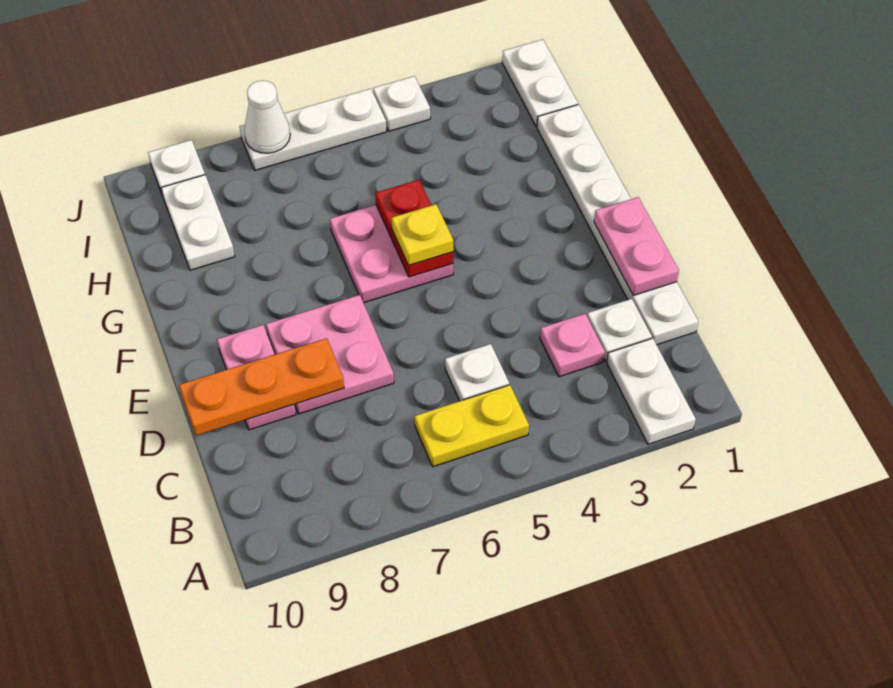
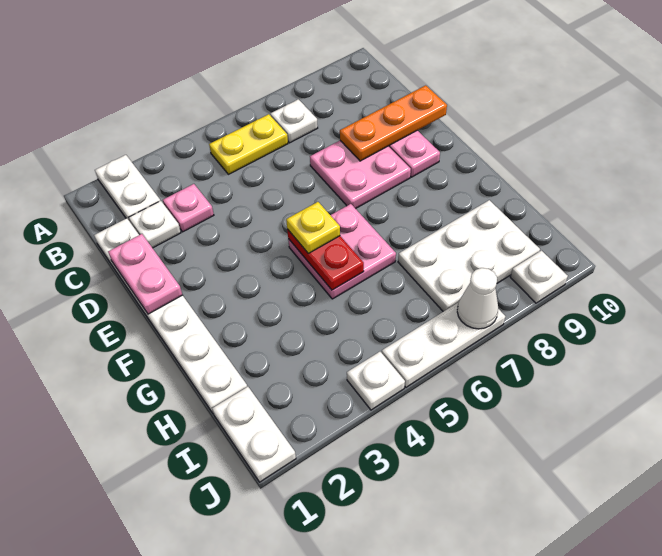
white 1x1 plate [445,344,509,401] -> white 1x1 plate moved to [270,99,318,143]
white 1x2 plate [161,175,235,270] -> white 2x3 plate [398,200,540,312]

